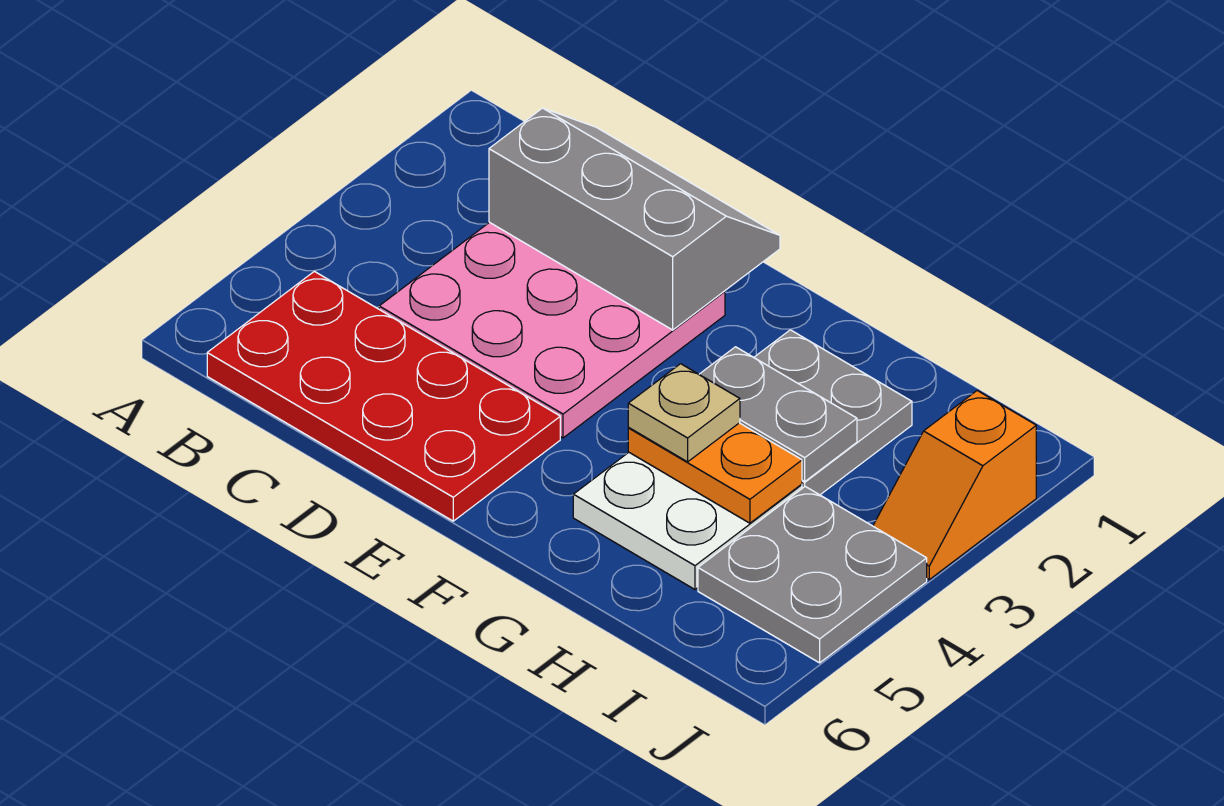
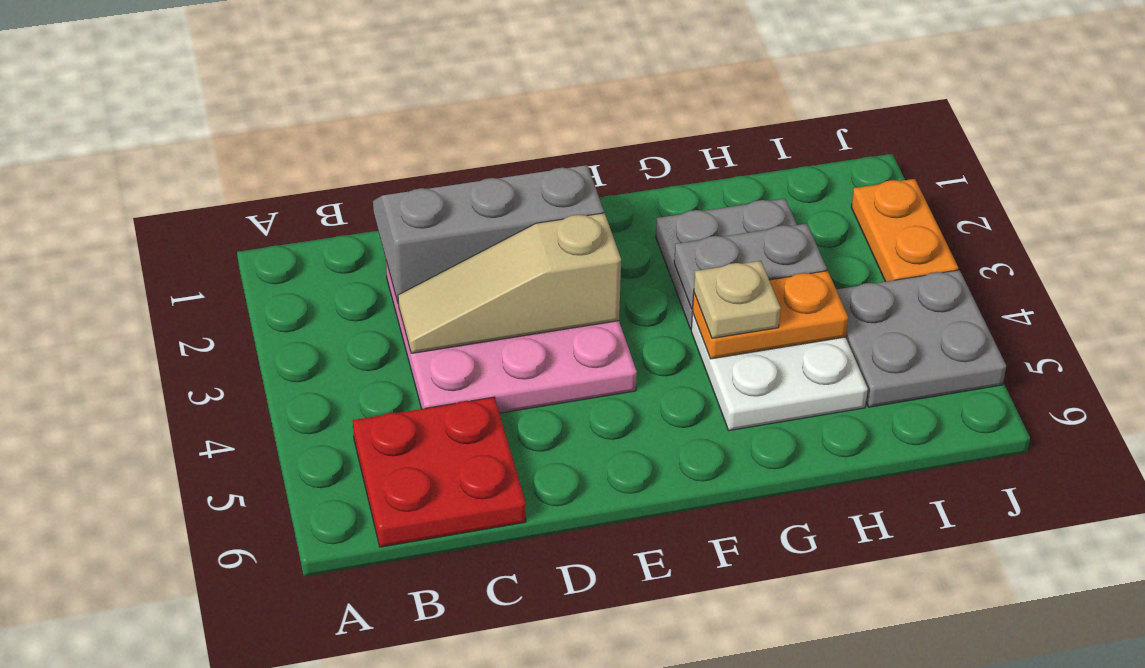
red 2x4 plate [207,271,560,521] -> red 2x2 plate [353,397,526,547]
none -> tan 1x3 slope [398,213,621,353]
orange 1x2 slope [873,391,1036,579] -> orange 1x2 plate [851,179,958,282]

